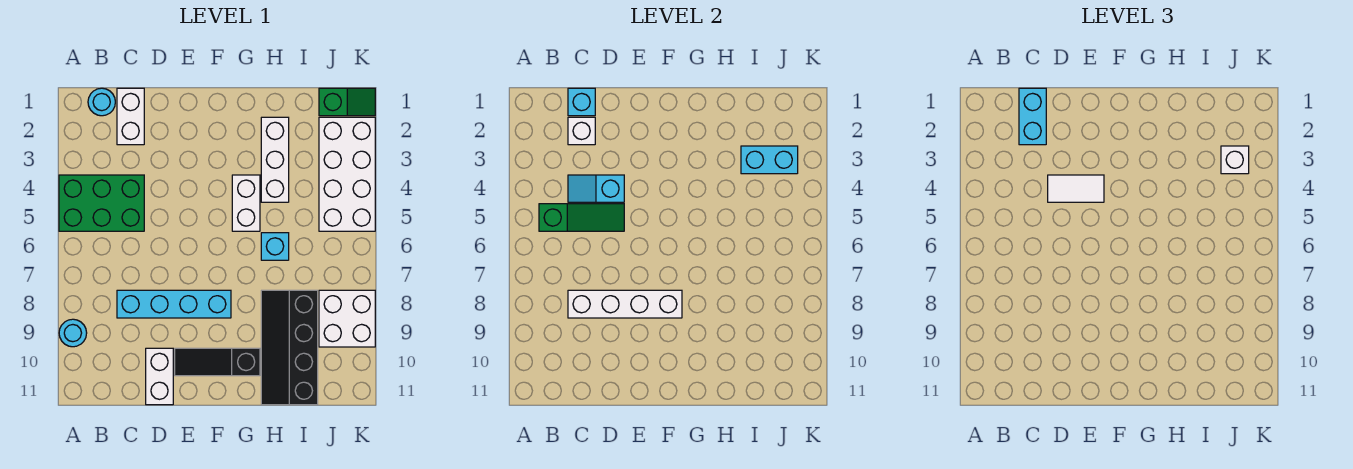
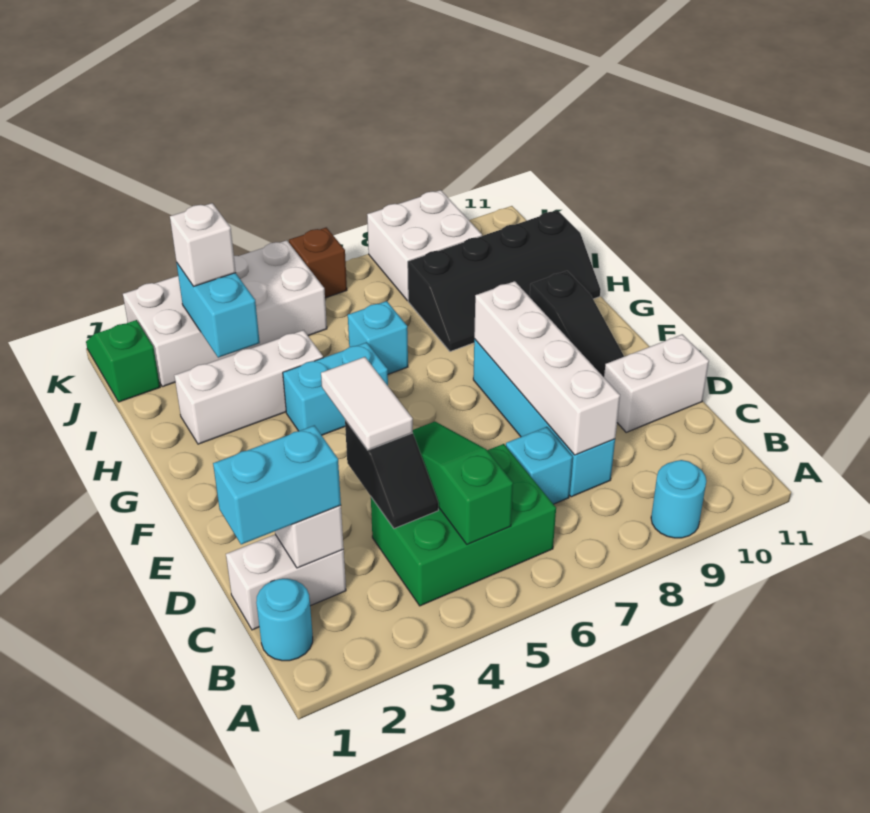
green 2x3 brick [59,175,144,231] -> green 2x3 brick turned to [371,444,556,606]
cyan 1x1 brick [568,88,595,116] -> cyan 1x1 brick moved to [506,427,572,504]
cyan 1x2 slope [568,175,624,202] -> black 1x2 slope [345,420,438,529]
white 1x2 brick [232,175,260,231] -> cyan 1x2 brick [283,342,388,435]
none -> brown 1x1 brick [289,227,347,298]

